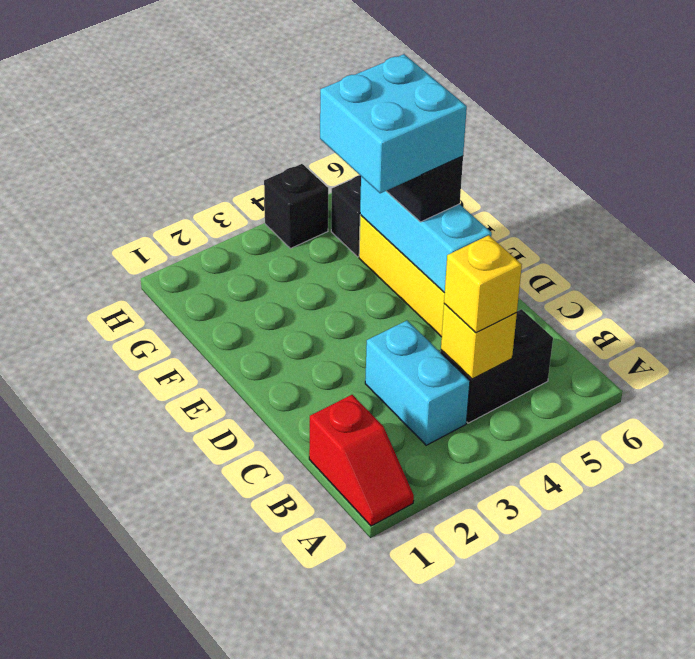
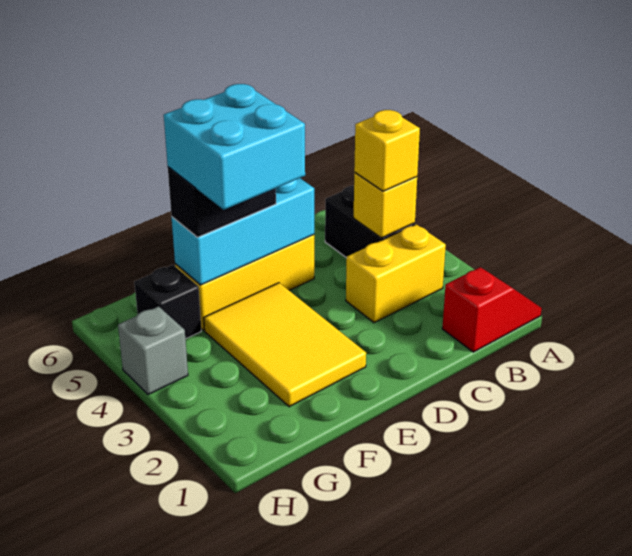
cyan 1x2 brick [365,320,470,445] -> yellow 1x2 brick [346,224,446,323]
none -> yellow 2x3 tile [204,283,366,407]
black 1x1 brick [264,164,329,249] -> grey 1x1 brick [118,306,188,395]

